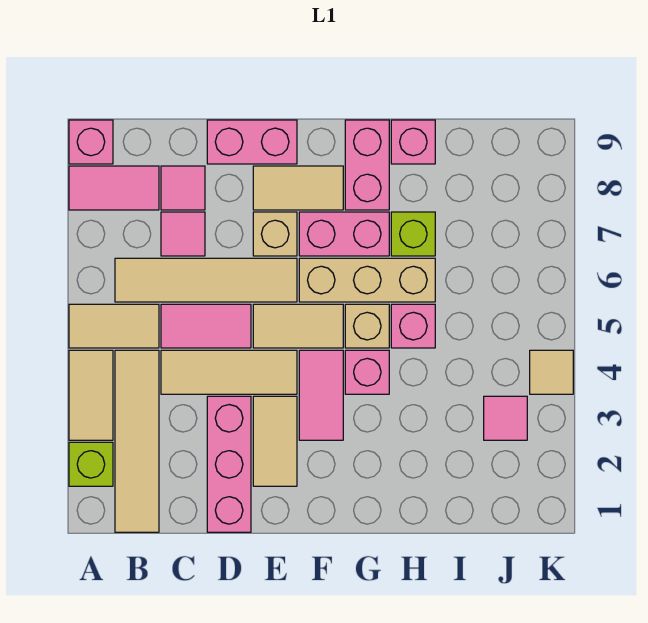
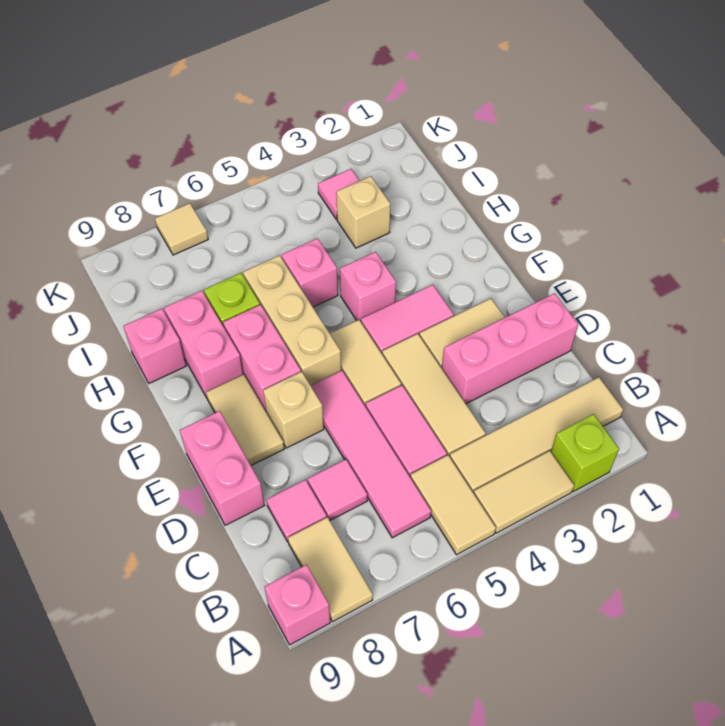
pink 1x2 tile [69,166,159,210] -> tan 1x2 tile [288,517,373,622]
tan 1x4 tile [115,258,297,302] -> pink 1x4 tile [311,370,431,538]
tan 1x1 brick [345,304,389,348] -> tan 1x1 brick moved to [336,176,390,248]
pink 1x2 brick [345,120,389,210] -> pink 1x2 brick turned to [164,291,243,398]
tan 1x1 tile [530,350,573,394] -> tan 1x1 tile moved to [155,203,208,255]

